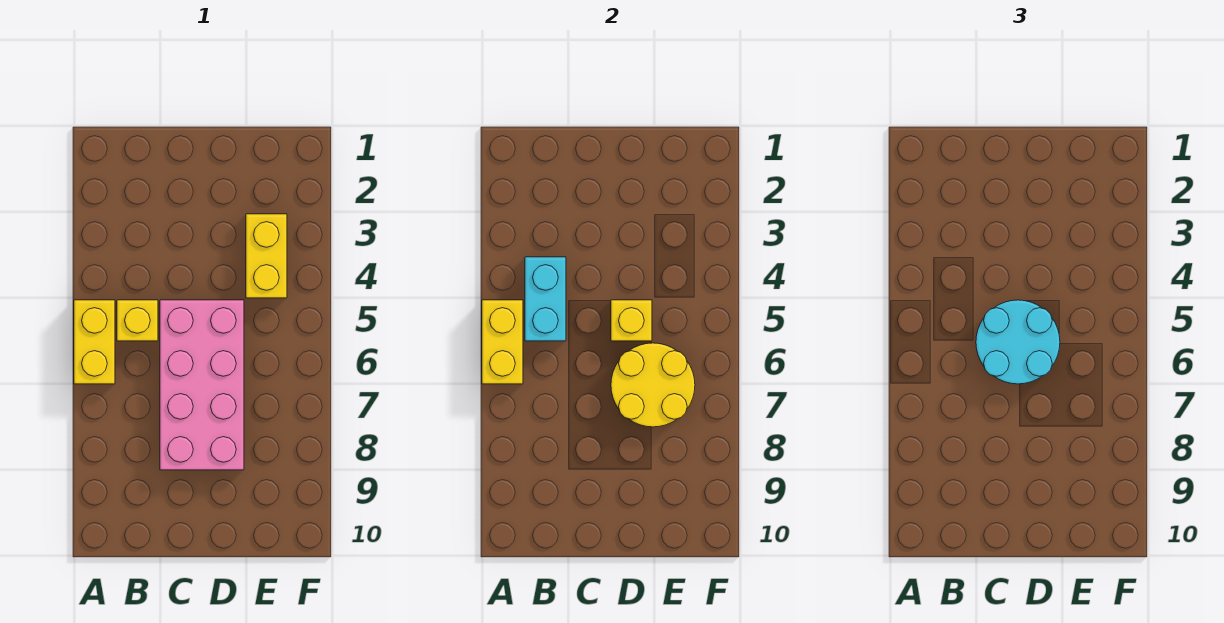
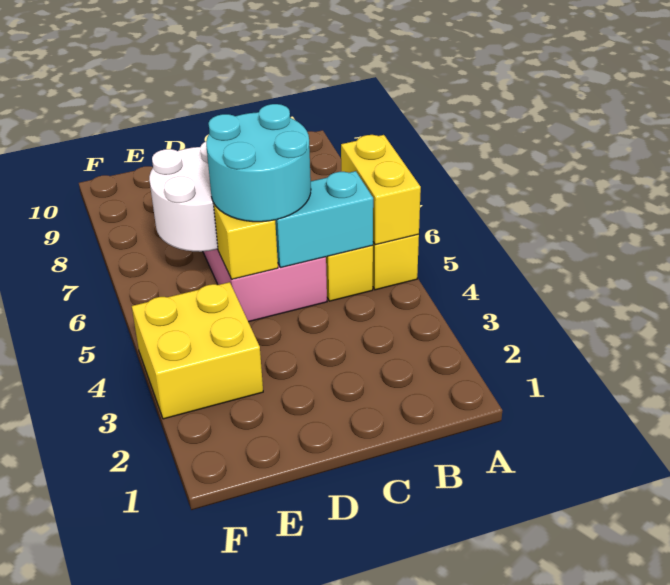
cyan 1x2 brick [525,257,566,341] -> cyan 1x2 brick turned to [275,171,373,268]
yellow 2x2 round brick [611,343,695,427] -> white 2x2 round brick [149,142,218,252]
yellow 1x2 brick [246,214,287,298] -> yellow 2x2 brick [132,282,263,419]

